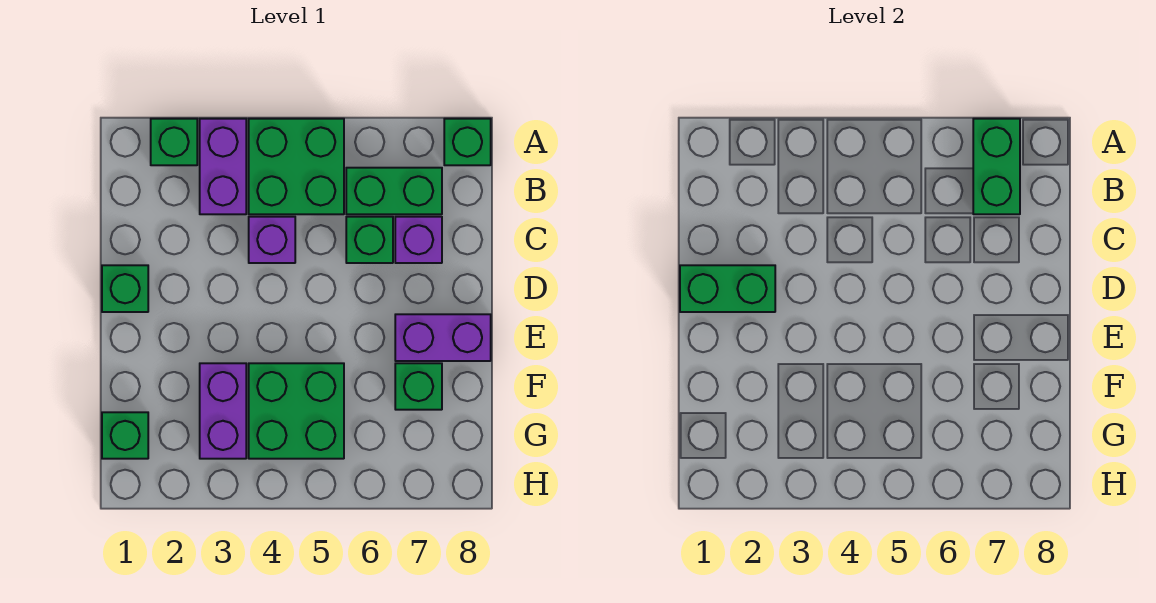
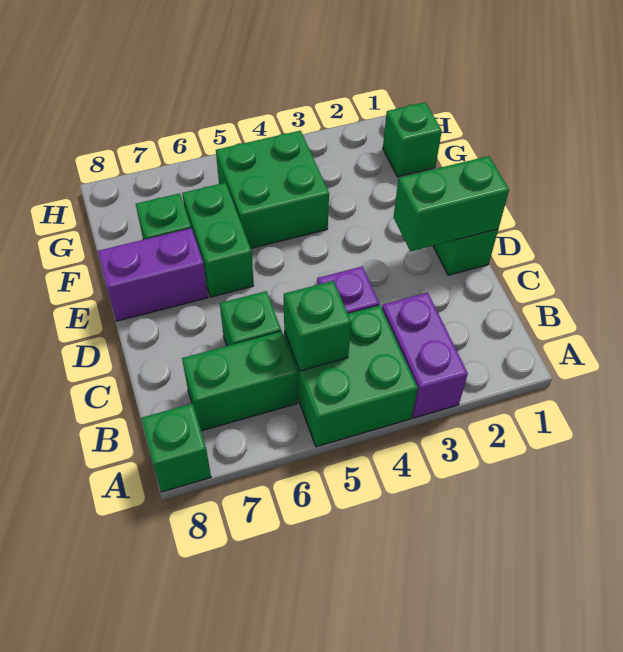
green 1x1 brick [151,119,197,165] -> green 1x1 brick moved to [284,281,351,371]
green 1x2 brick [973,119,1020,214] -> green 1x2 brick moved to [182,183,254,297]
purple 1x1 brick [395,217,442,263] -> none
purple 1x2 brick [200,363,246,459] -> none

